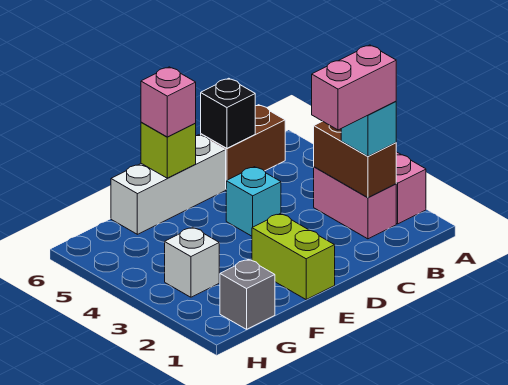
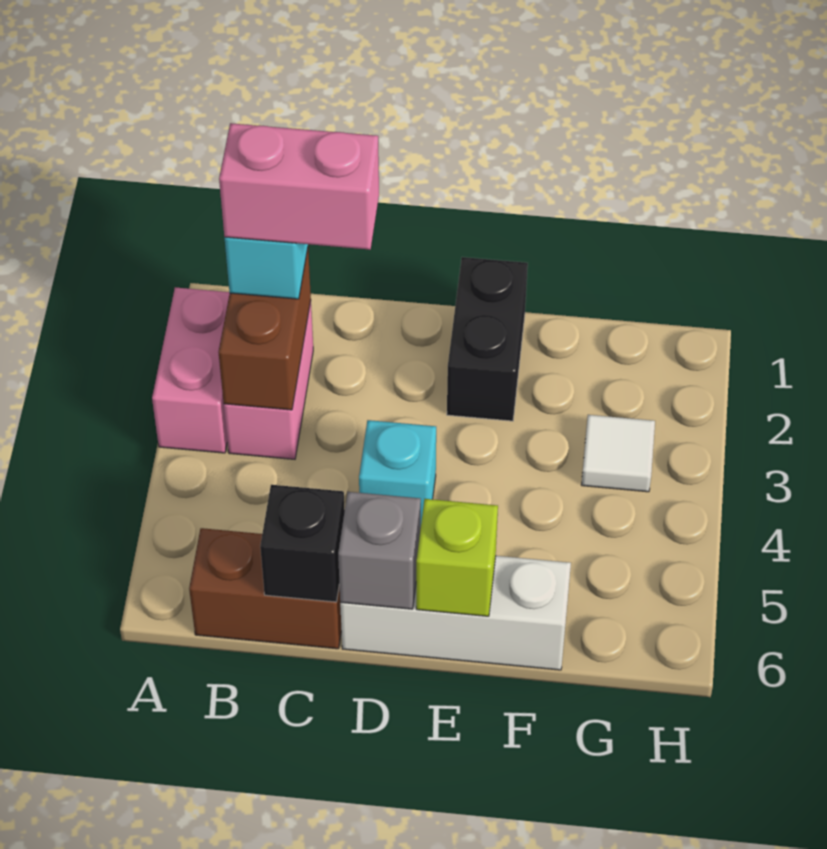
lime 1x2 brick [252,214,335,299] -> black 1x2 brick [447,257,528,421]
pink 1x1 brick [141,67,196,137] -> none
grey 1x1 brick [220,259,275,329] -> grey 1x1 brick moved to [338,492,421,609]
white 1x1 brick [165,227,219,297] -> white 1x1 tile [581,415,655,492]

